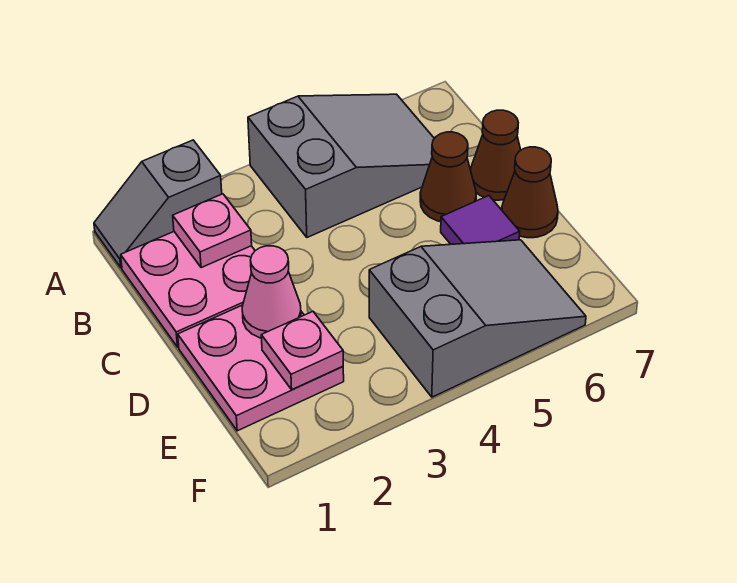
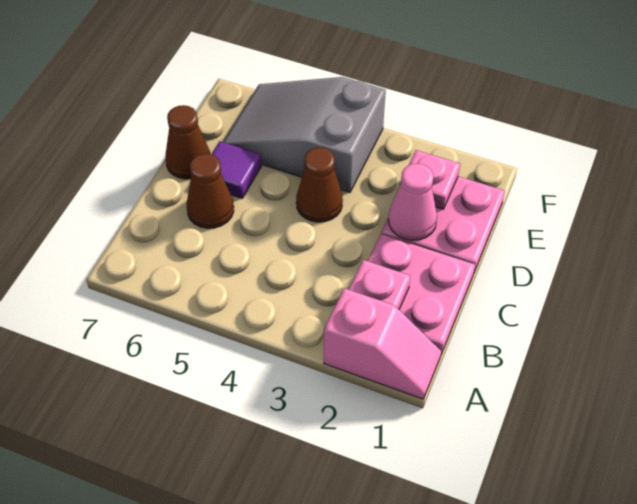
grey 1x2 slope [94,140,222,268] -> pink 1x2 slope [324,288,441,399]
grey 2x3 slope [248,94,434,237] -> none
brown 1x1 cone [470,110,521,200] -> brown 1x1 cone moved to [296,148,343,222]

